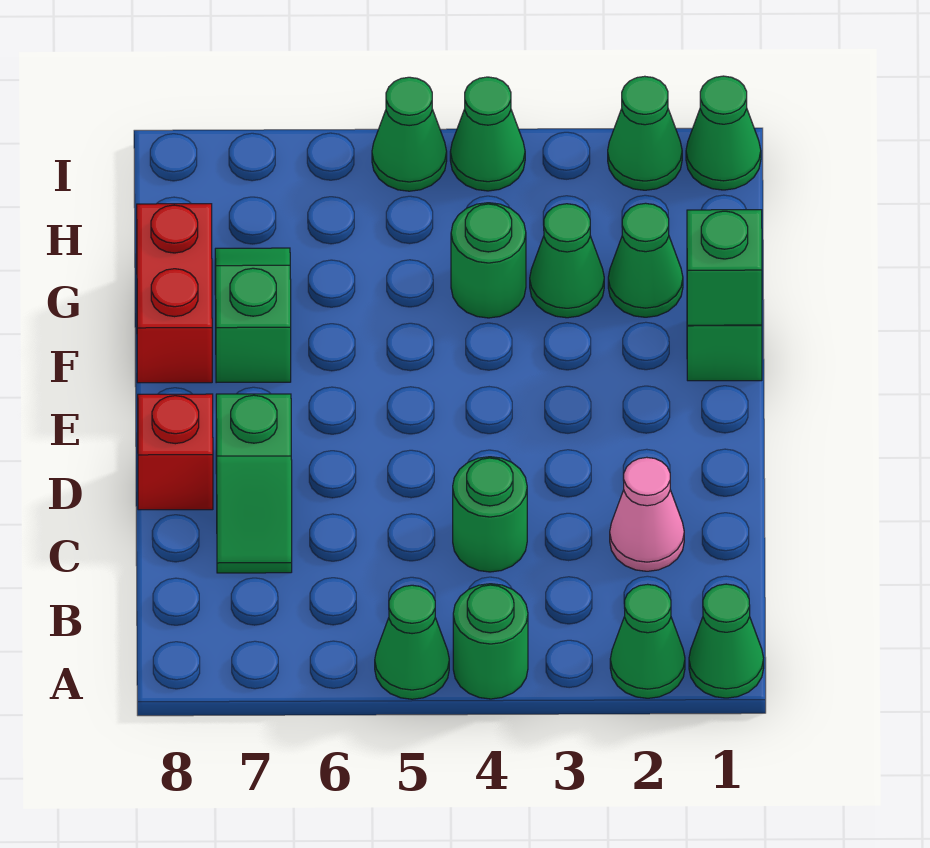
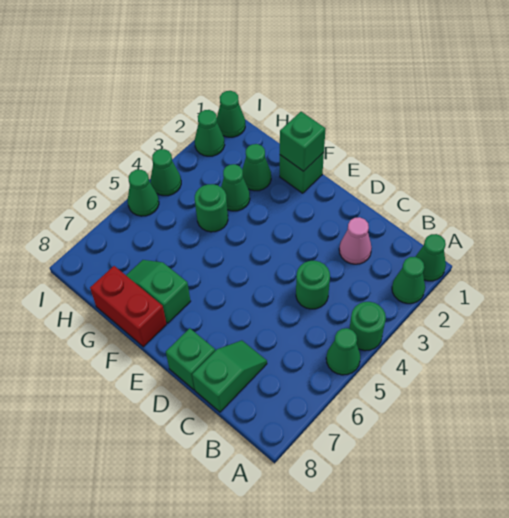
green 1x2 slope [216,394,292,573] -> green 1x2 slope turned to [192,340,267,412]
red 1x1 brick [138,394,213,510] -> green 1x1 brick [166,328,215,390]

